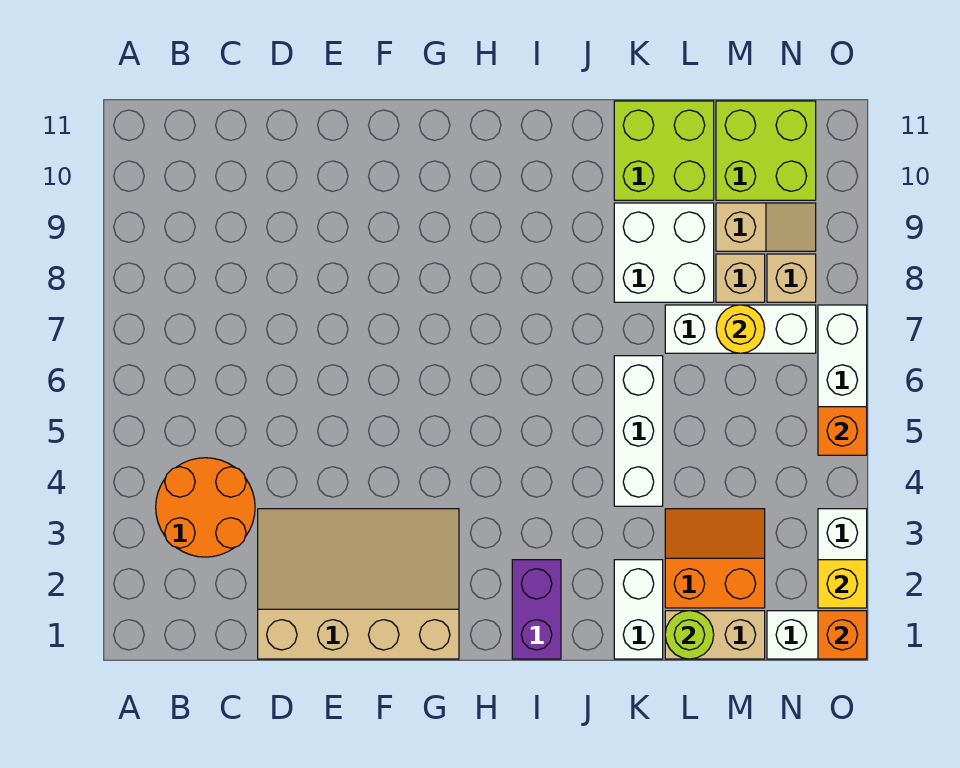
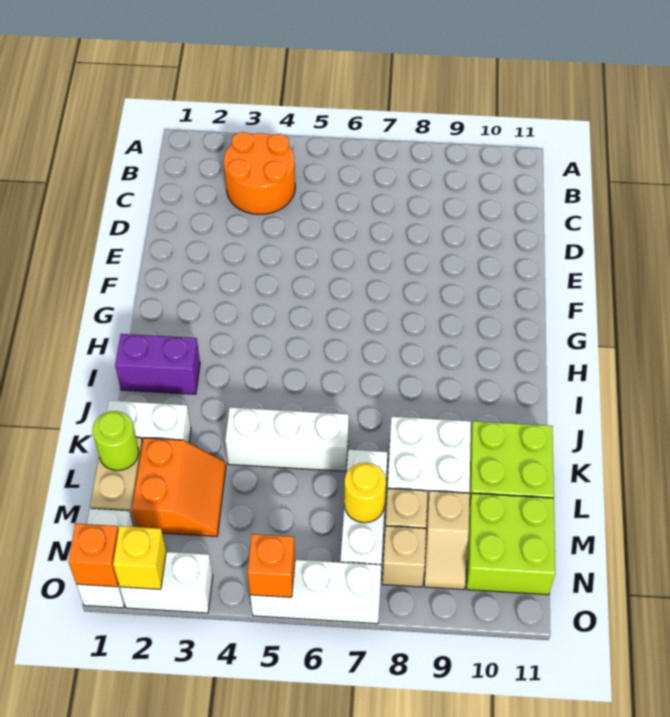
tan 3x4 slope [258,509,459,659] -> none

